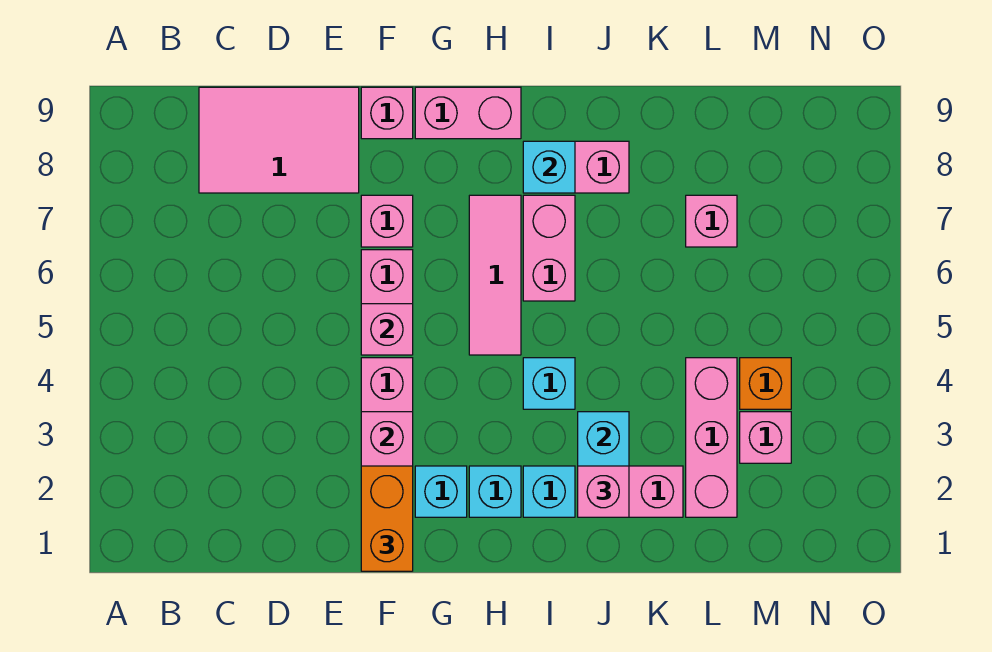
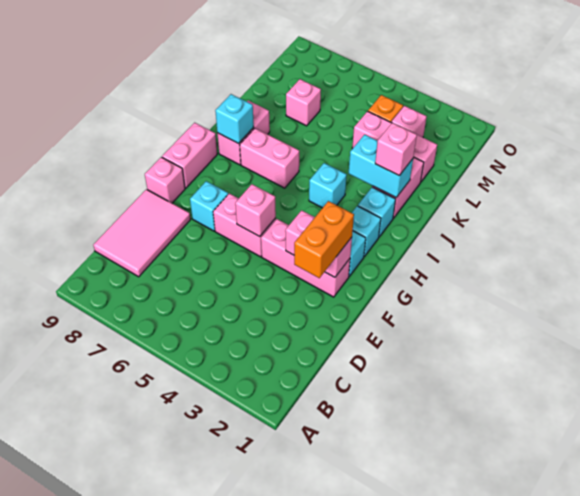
orange 1x2 brick [361,466,413,571] -> orange 1x2 brick turned to [294,201,354,278]
pink 1x1 brick [361,195,413,247] -> cyan 1x1 brick [190,181,228,231]
pink 1x3 tile [469,195,521,355] -> none

